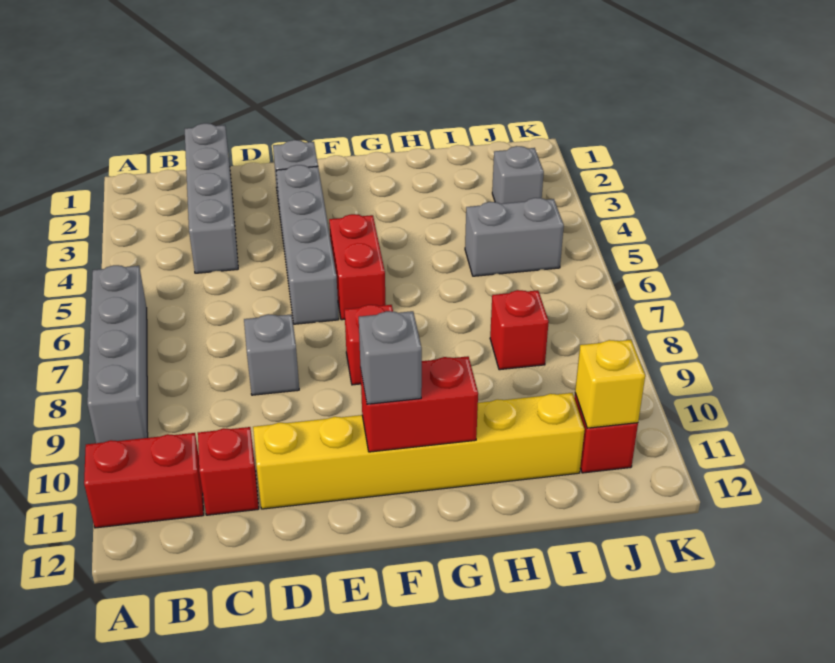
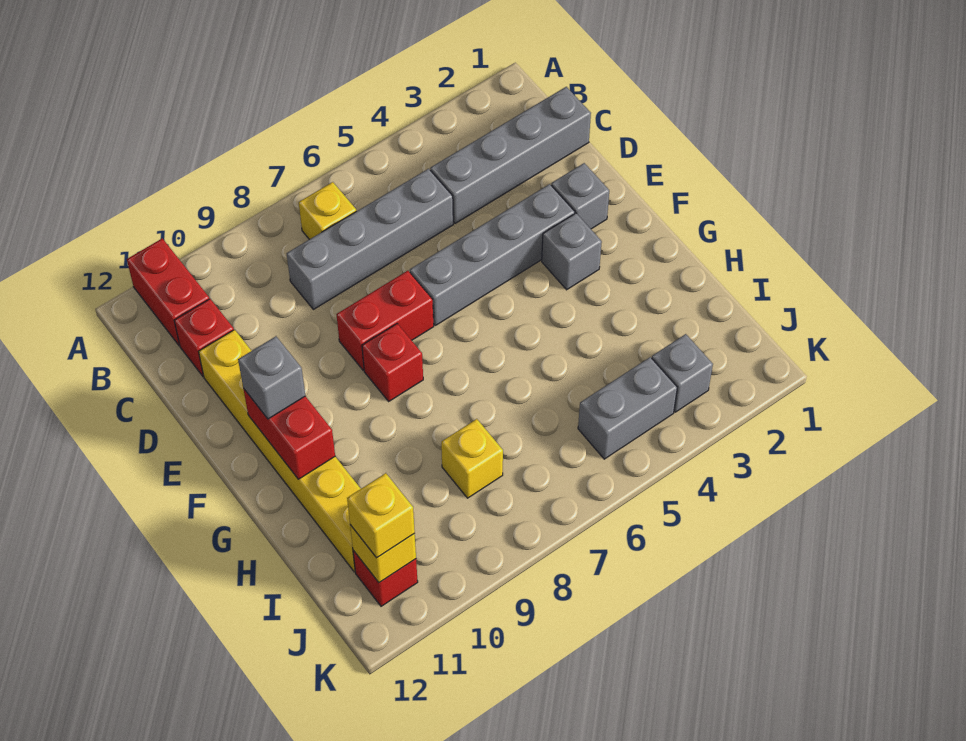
grey 1x4 brick [87,265,148,443] -> grey 1x4 brick moved to [287,169,453,309]
none -> yellow 1x1 brick [299,182,356,239]
grey 1x1 brick [244,314,299,395] -> grey 1x1 brick moved to [542,213,602,290]
red 1x2 brick [329,214,386,320] -> red 1x2 brick moved to [336,271,434,370]
grey 1x2 brick [465,198,564,276] -> grey 1x2 brick turned to [578,357,677,459]
red 1x1 brick [490,290,549,370] -> yellow 1x1 brick [441,419,503,498]
none -> yellow 1x1 brick [347,473,415,558]

